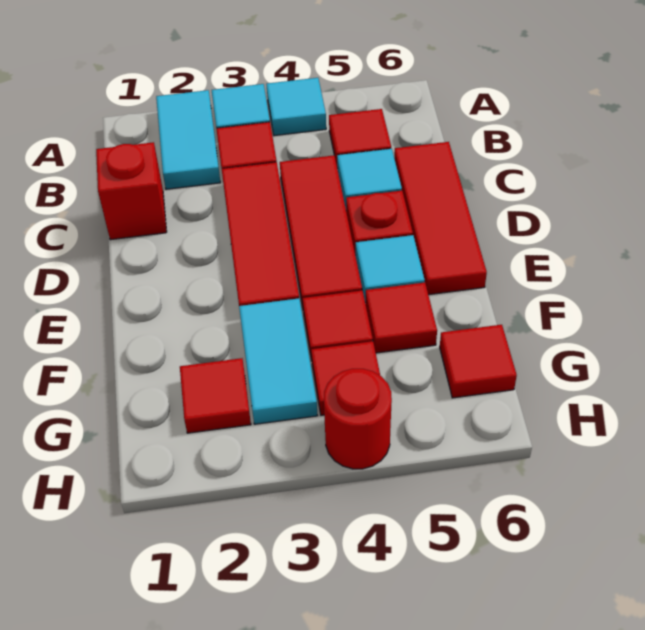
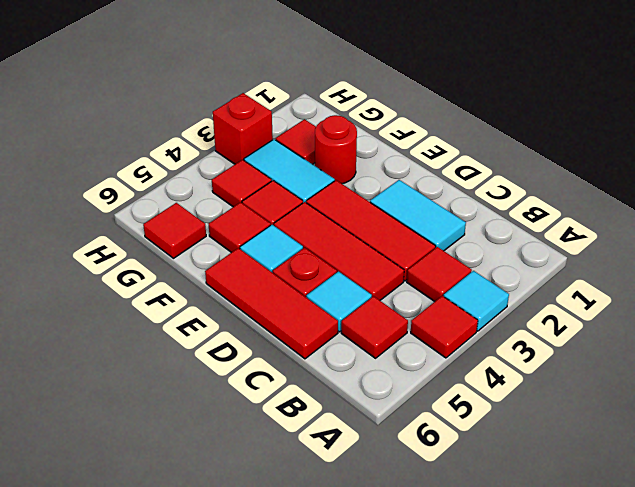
cyan 1x2 tile [156,90,220,189] -> cyan 1x2 tile moved to [370,180,466,251]
cyan 1x1 tile [266,78,326,136] -> red 1x1 tile [411,296,478,358]
red 1x1 brick [96,142,167,240] -> red 1x1 brick moved to [213,93,273,164]
red 1x1 round brick [324,369,392,469] -> red 1x1 round brick moved to [315,115,357,184]

